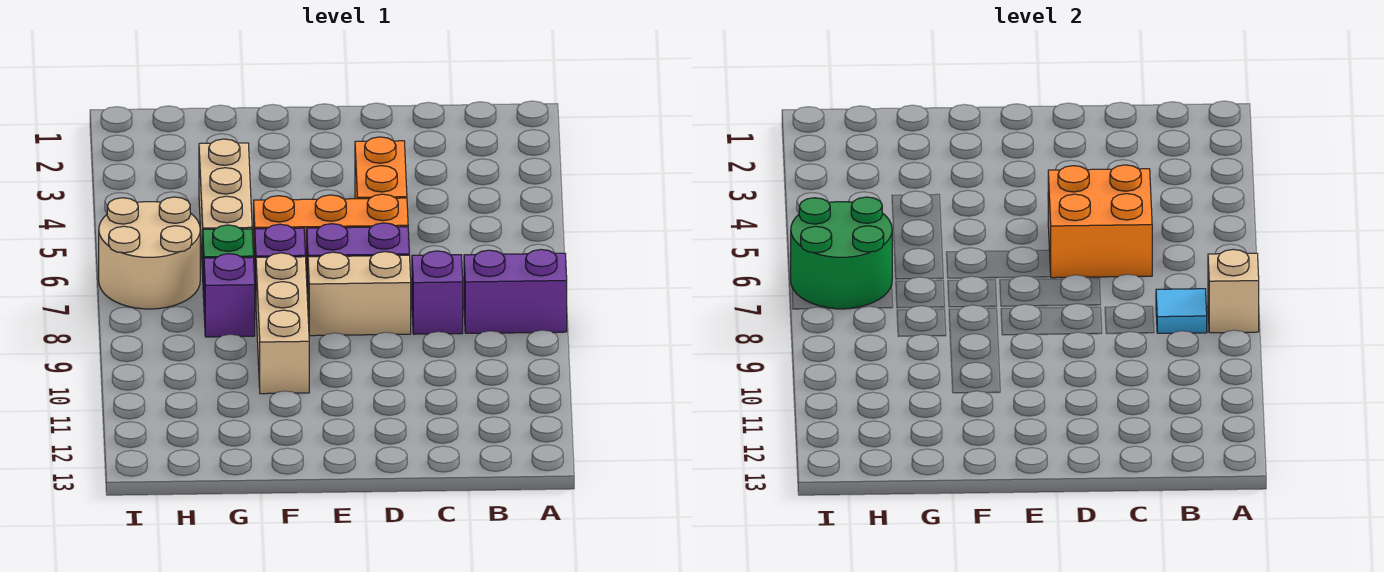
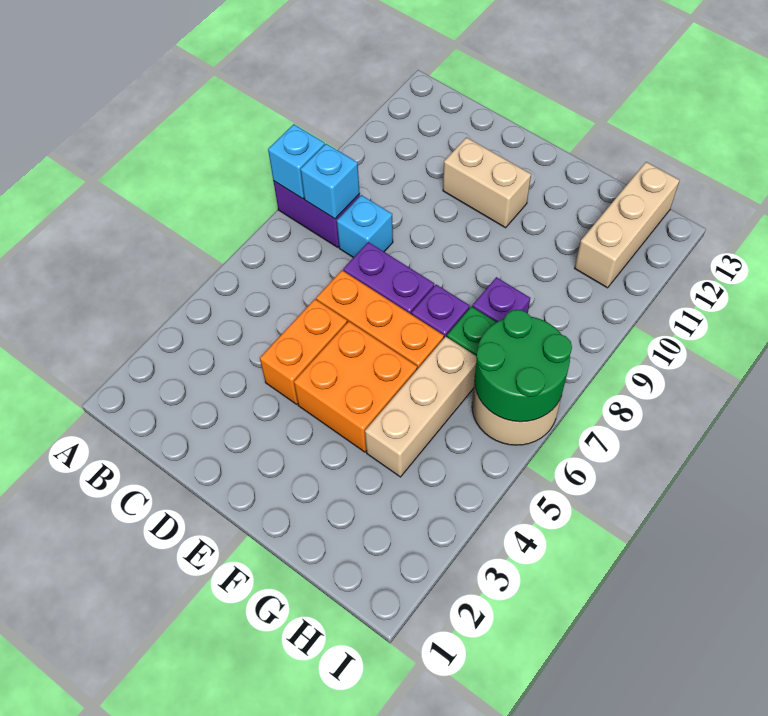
tan 1x1 brick [1208,250,1259,333] -> cyan 1x1 brick [268,124,325,199]
cyan 1x1 tile [1156,289,1207,333] -> cyan 1x1 brick [301,144,360,219]
orange 2x2 brick [1048,165,1152,278] -> orange 2x2 brick moved to [294,321,417,452]
purple 1x1 brick [412,251,463,334] -> cyan 1x1 brick [337,195,393,258]
tan 1x2 brick [308,252,411,336] -> tan 1x2 brick moved to [443,137,531,228]
tan 1x3 brick [256,253,309,394] -> tan 1x3 brick moved to [575,162,680,288]

